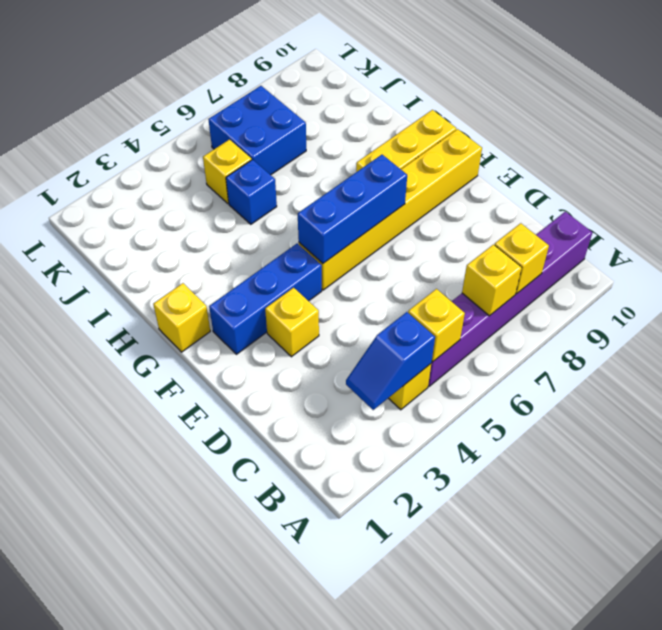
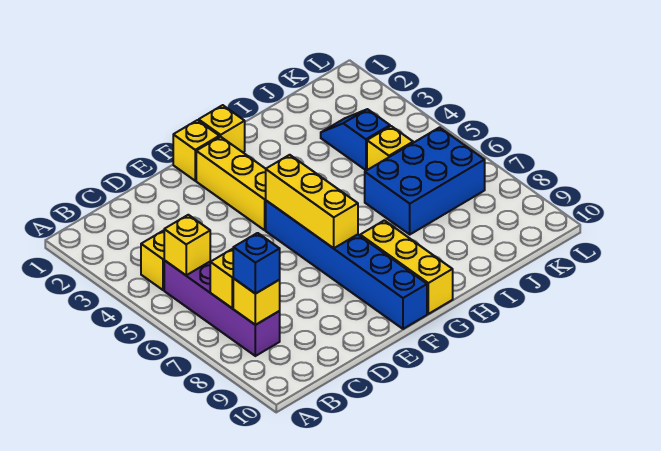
blue 1x2 slope [346,312,435,410] -> blue 1x2 slope moved to [321,109,390,170]
purple 1x6 brick [428,212,592,386] -> purple 1x4 brick [164,260,280,356]
yellow 1x1 brick [265,288,319,357] -> yellow 1x1 brick moved to [173,120,219,181]
blue 1x3 brick [209,243,322,354] -> yellow 1x3 brick [196,137,266,230]
yellow 1x6 brick [299,129,482,290] -> blue 1x6 brick [266,201,427,329]
blue 1x3 brick [298,155,407,263] -> yellow 1x3 brick [266,155,358,248]
blue 1x1 brick [226,160,277,224] -> blue 1x1 brick moved to [233,233,280,294]
blue 2x2 brick [208,86,306,175] -> blue 2x3 brick [365,128,485,234]

